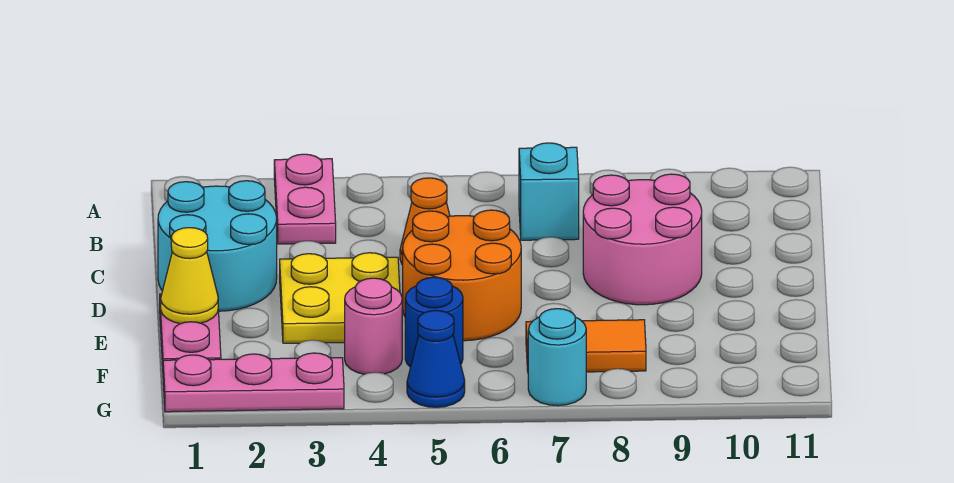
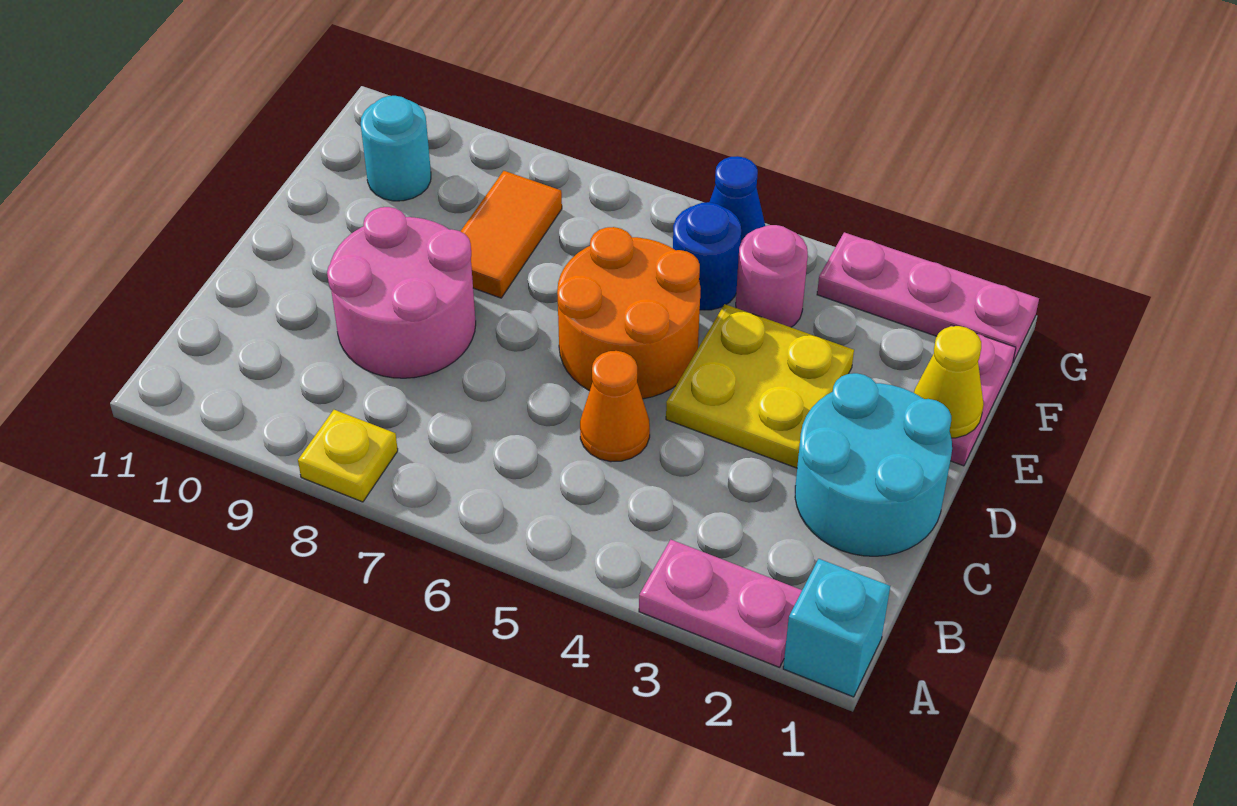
pink 1x2 plate [274,154,336,244] -> pink 1x2 plate turned to [639,540,802,667]
none -> yellow 1x1 plate [298,410,398,502]
cyan 1x1 brick [519,143,579,240] -> cyan 1x1 brick moved to [783,559,890,697]
orange 1x2 tile [526,320,646,372] -> orange 1x2 tile turned to [461,171,562,298]
cyan 1x1 round brick [528,309,586,406] -> cyan 1x1 round brick moved to [361,96,431,201]

